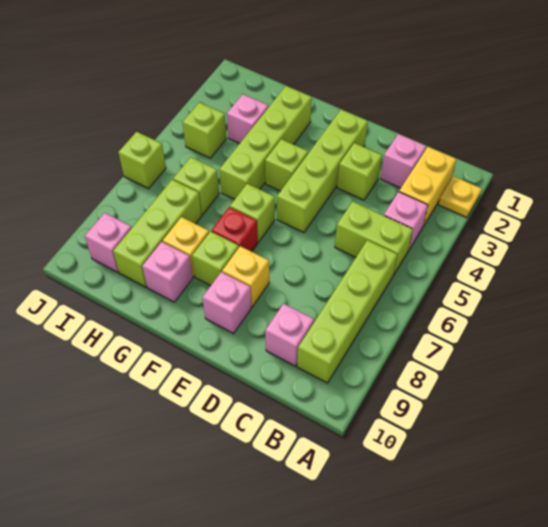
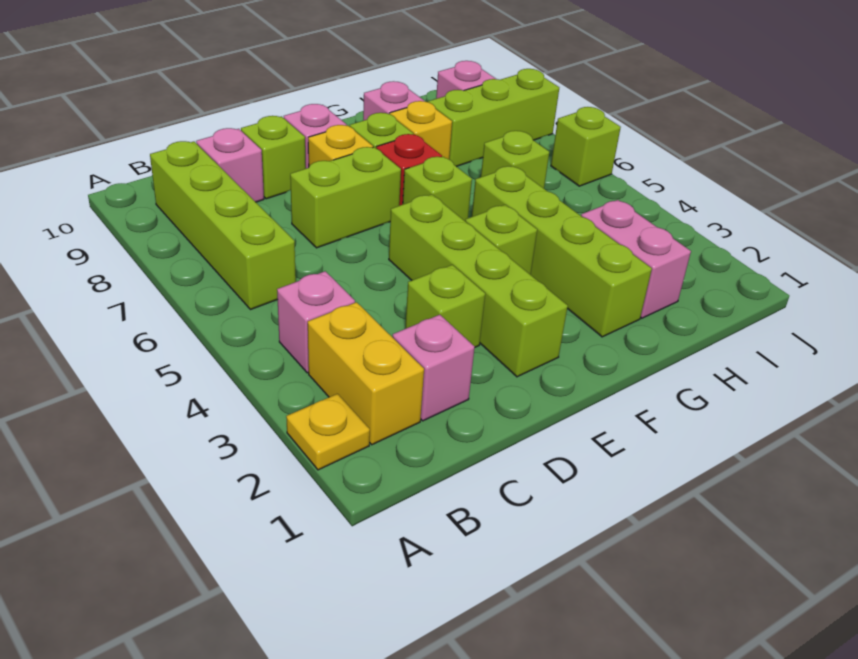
lime 1x2 brick [335,202,413,275] -> lime 1x2 brick moved to [290,147,401,248]
pink 1x1 brick [227,94,268,143] -> pink 1x2 brick [581,200,691,318]
lime 1x3 brick [113,180,202,287] -> lime 1x3 brick turned to [428,69,559,167]
lime 1x1 brick [182,102,226,158] -> lime 1x1 brick moved to [241,116,306,199]

